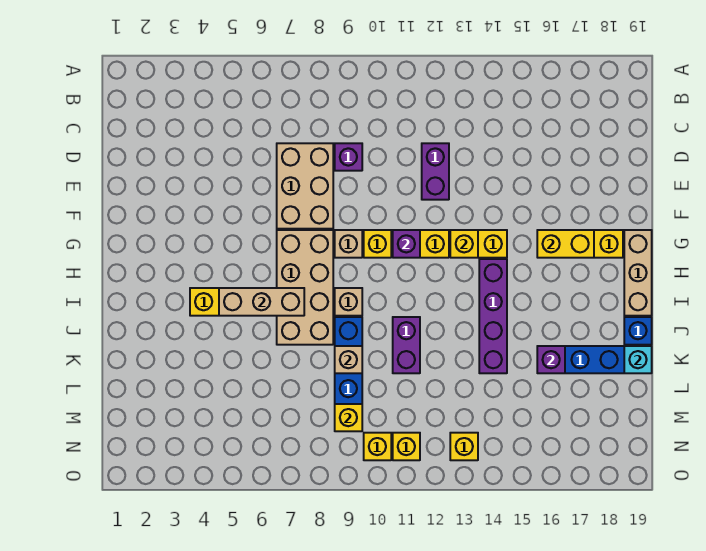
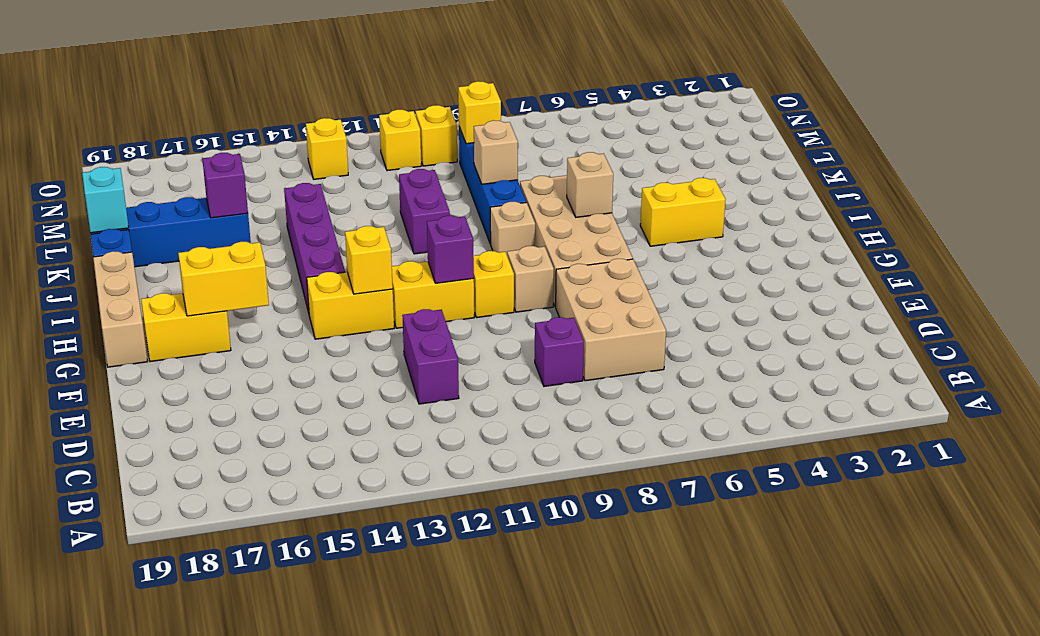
tan 1x3 brick [219,288,304,316] -> tan 1x1 brick [567,152,613,217]

